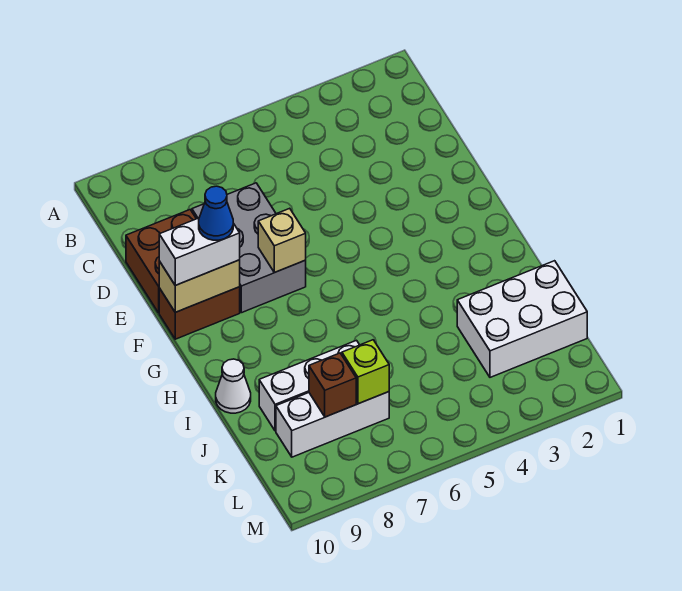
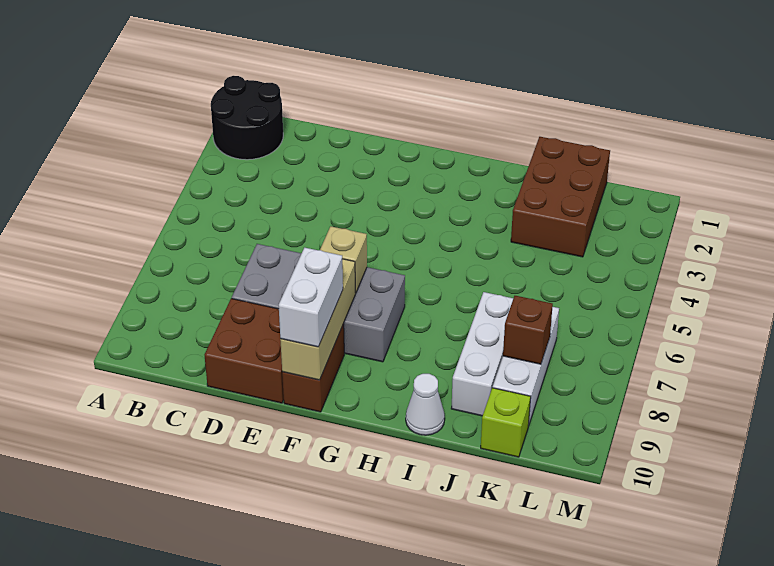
none -> black 2x2 round brick [211,76,283,160]
grey 2x3 brick [192,183,306,313] -> grey 2x4 brick [232,244,405,362]
tan 1x2 brick [159,260,240,312] -> tan 1x3 brick [280,259,356,380]
blue 1x1 cone [199,186,233,240] -> none
white 2x3 brick [457,261,587,377] -> brown 2x3 brick [511,137,610,257]
lime 1x1 brick [342,340,389,404] -> lime 1x1 brick moved to [481,388,531,457]

